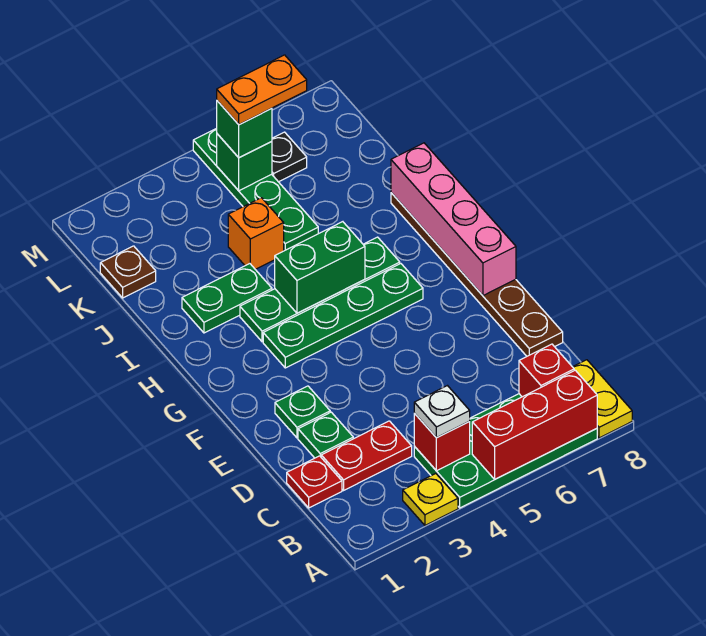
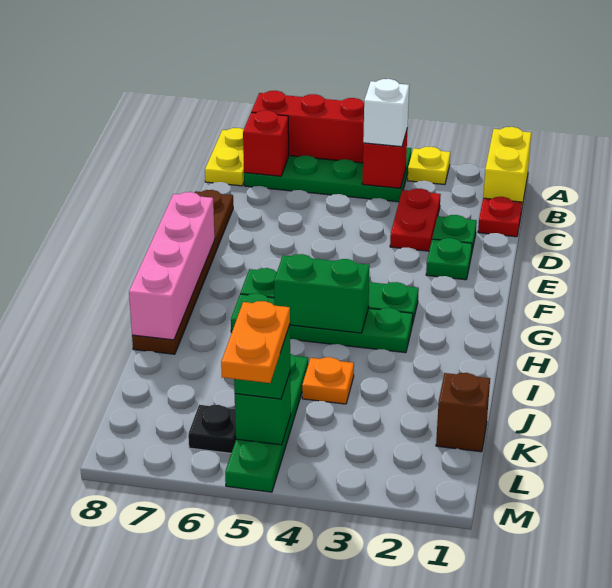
none -> yellow 1x2 brick [483,127,531,212]
white 1x1 plate [414,386,470,438] -> white 1x1 brick [363,79,409,147]
red 1x2 plate [321,421,412,490] -> red 1x2 plate turned to [390,189,441,251]
green 1x2 plate [182,264,272,333] -> none
orange 1x1 brick [228,198,284,269] -> orange 1x1 plate [302,357,354,404]
brown 1x1 plate [100,246,156,298] -> brown 1x1 brick [436,373,490,452]
orange 1x2 plate [217,55,307,125] -> orange 1x2 plate turned to [221,301,290,383]

